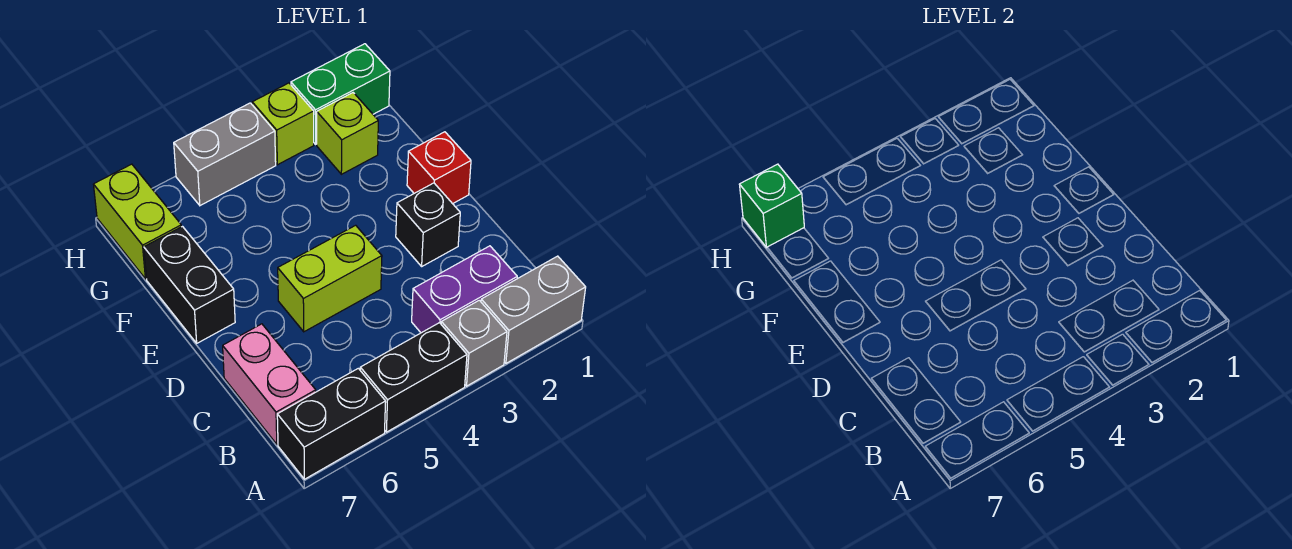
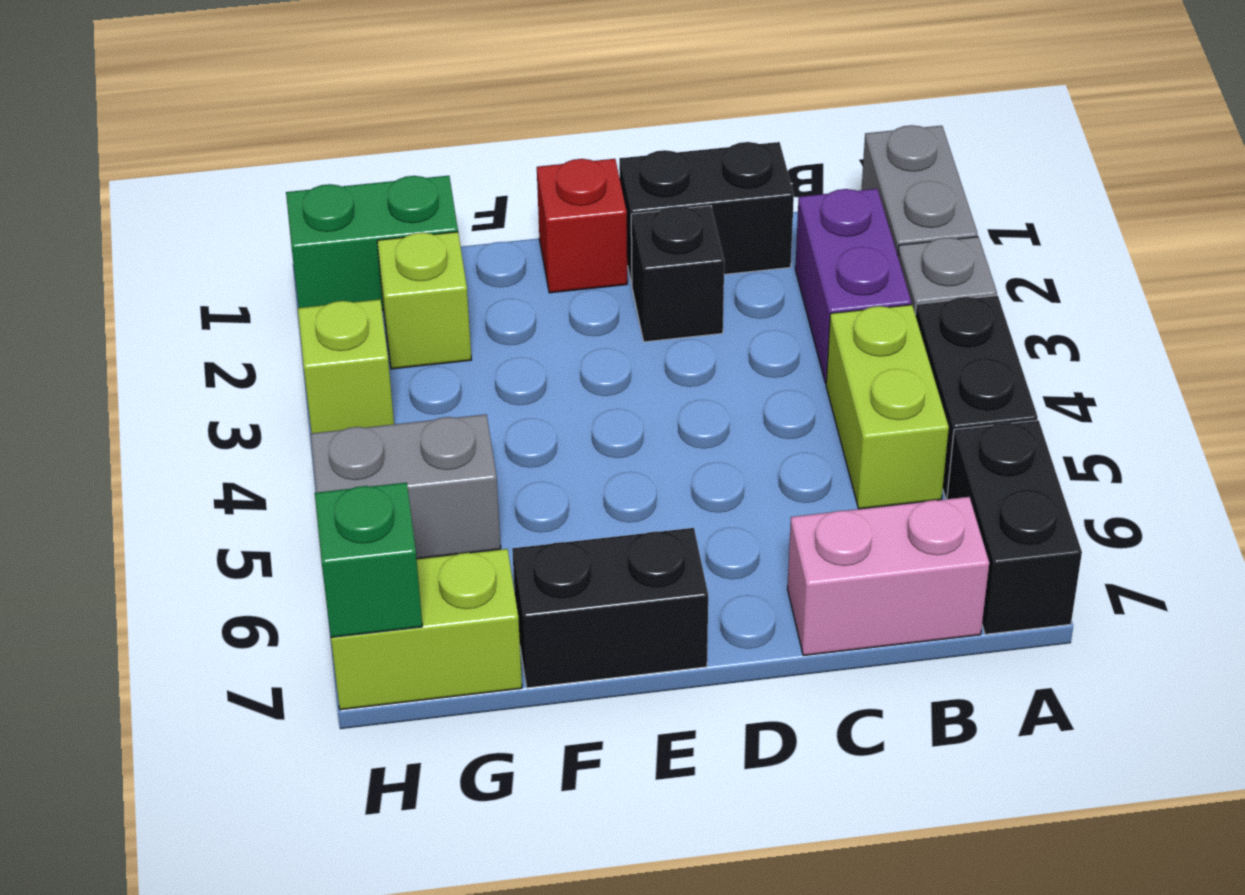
none -> black 1x2 brick [619,142,794,284]
lime 1x2 brick [278,225,382,332] -> lime 1x2 brick moved to [826,305,949,509]
green 1x2 brick [291,44,390,144] -> green 1x2 brick turned to [286,176,458,310]
grey 1x2 brick [174,103,276,206] -> grey 1x2 brick turned to [310,414,501,559]

